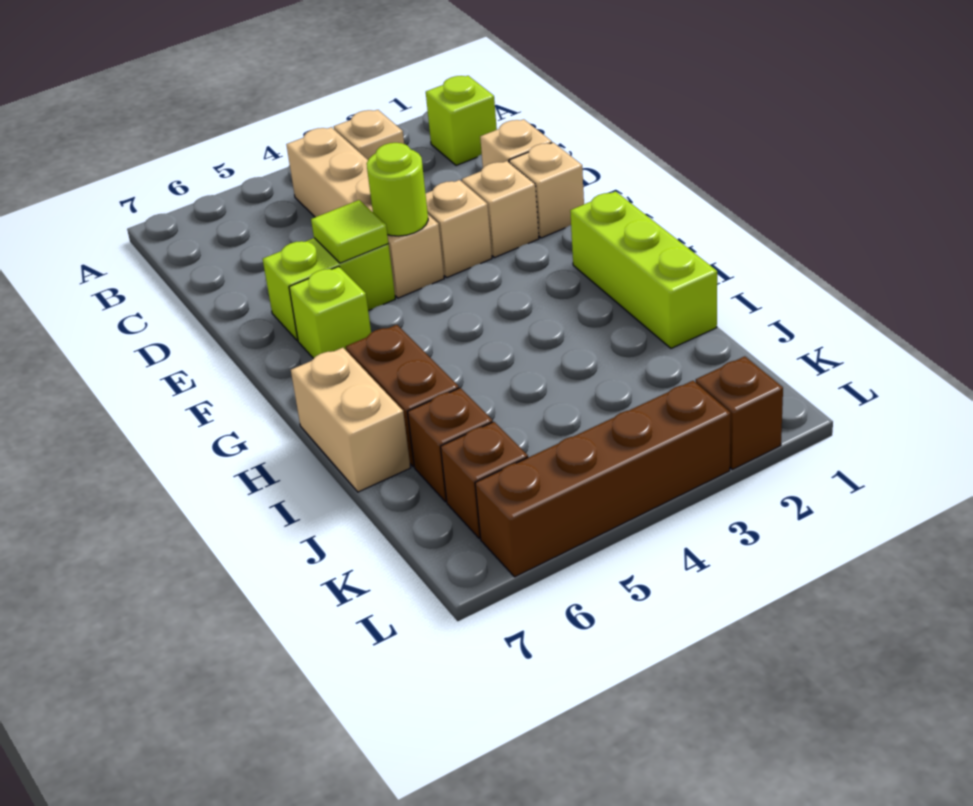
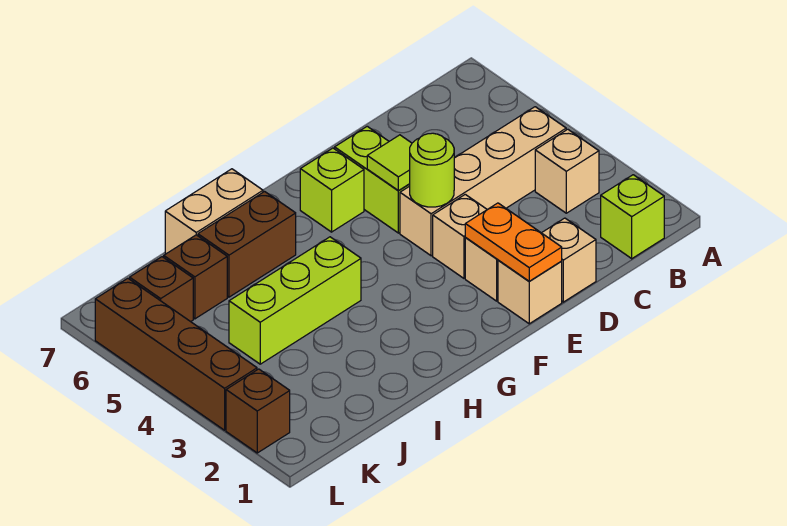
none -> orange 1x2 plate [465,203,562,281]
lime 1x3 brick [570,191,717,348] -> lime 1x3 brick moved to [229,237,361,364]

